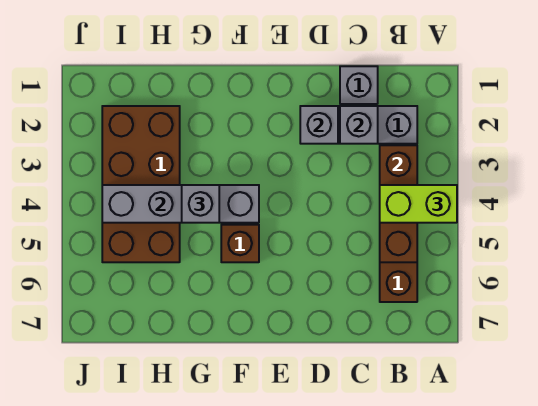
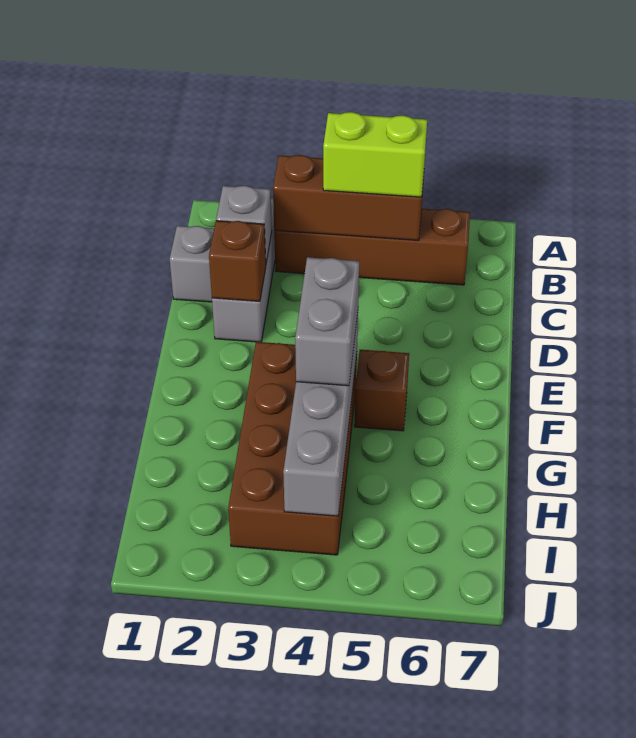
lime 1x2 brick [380,185,457,223] -> lime 1x2 brick turned to [323,112,427,197]
grey 1x1 brick [300,106,338,144] -> brown 1x1 brick [209,221,266,301]
grey 1x1 brick [182,185,219,223] -> grey 1x2 brick [295,257,359,386]
brown 2x4 brick [102,106,180,262] -> brown 2x4 brick turned to [228,342,357,555]

